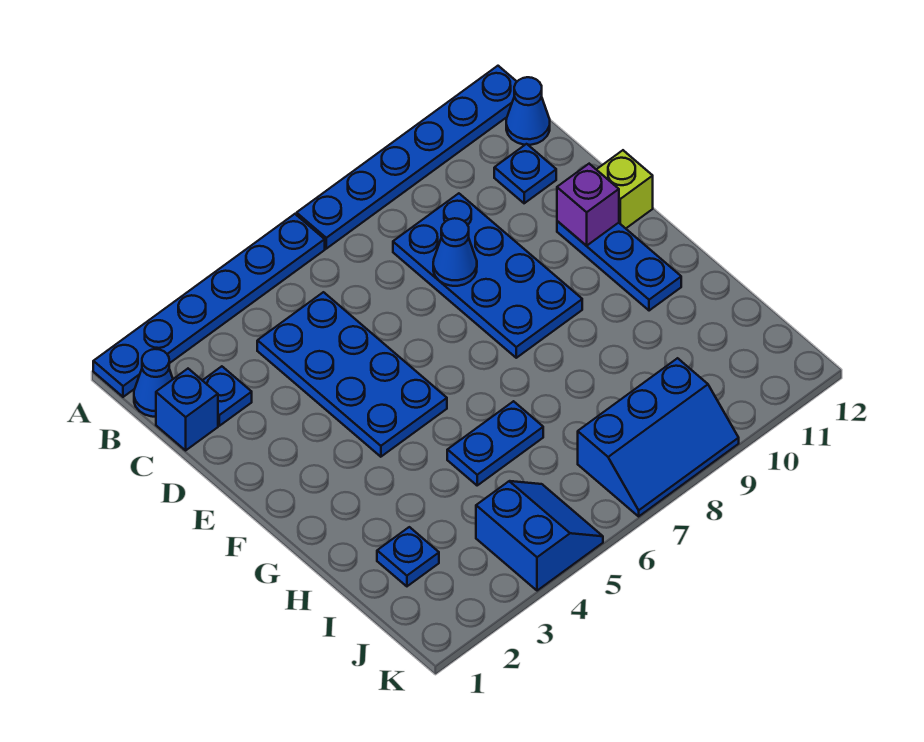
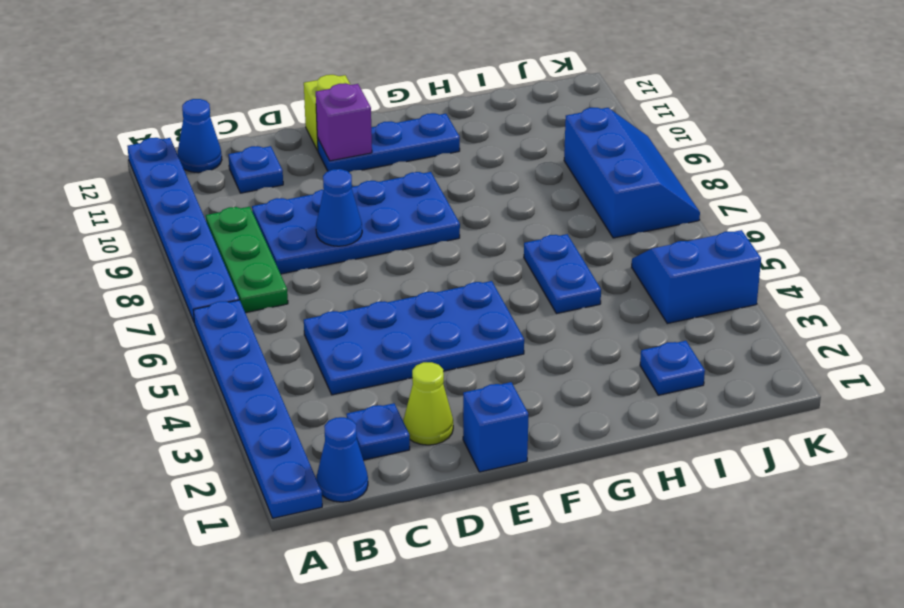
none -> green 1x3 plate [206,207,288,313]
blue 1x1 brick [156,369,218,450] -> blue 1x1 brick moved to [463,382,528,472]
none -> lime 1x1 cone [403,362,453,445]

